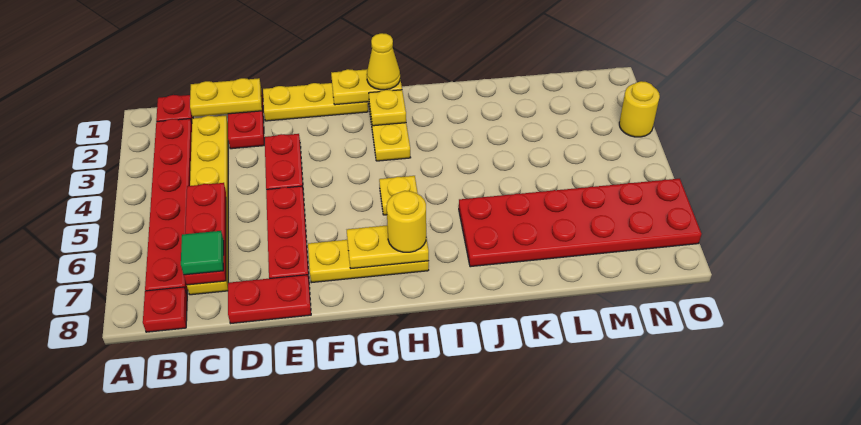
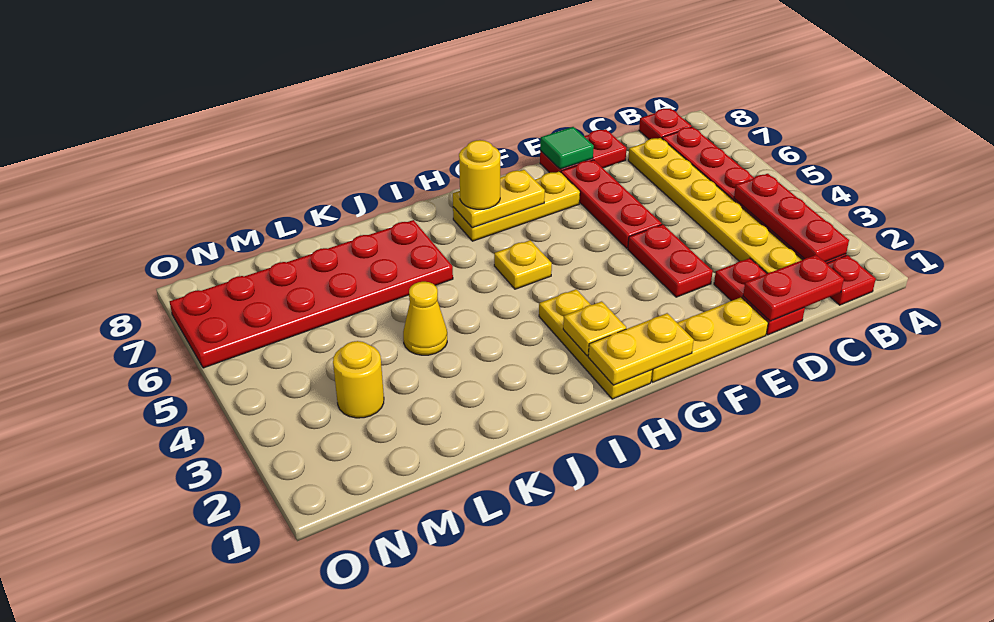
yellow 1x2 plate [190,78,262,117] -> red 1x2 plate [743,255,844,321]
red 1x3 plate [184,183,226,285] -> red 1x3 plate moved to [734,174,849,262]
green 1x1 tile [181,231,224,275] -> green 1x1 tile moved to [540,127,594,169]
yellow 1x1 cone [367,33,400,90] -> yellow 1x1 cone moved to [403,282,447,355]
yellow 1x1 round brick [619,81,660,137] -> yellow 1x1 round brick moved to [333,341,384,418]

